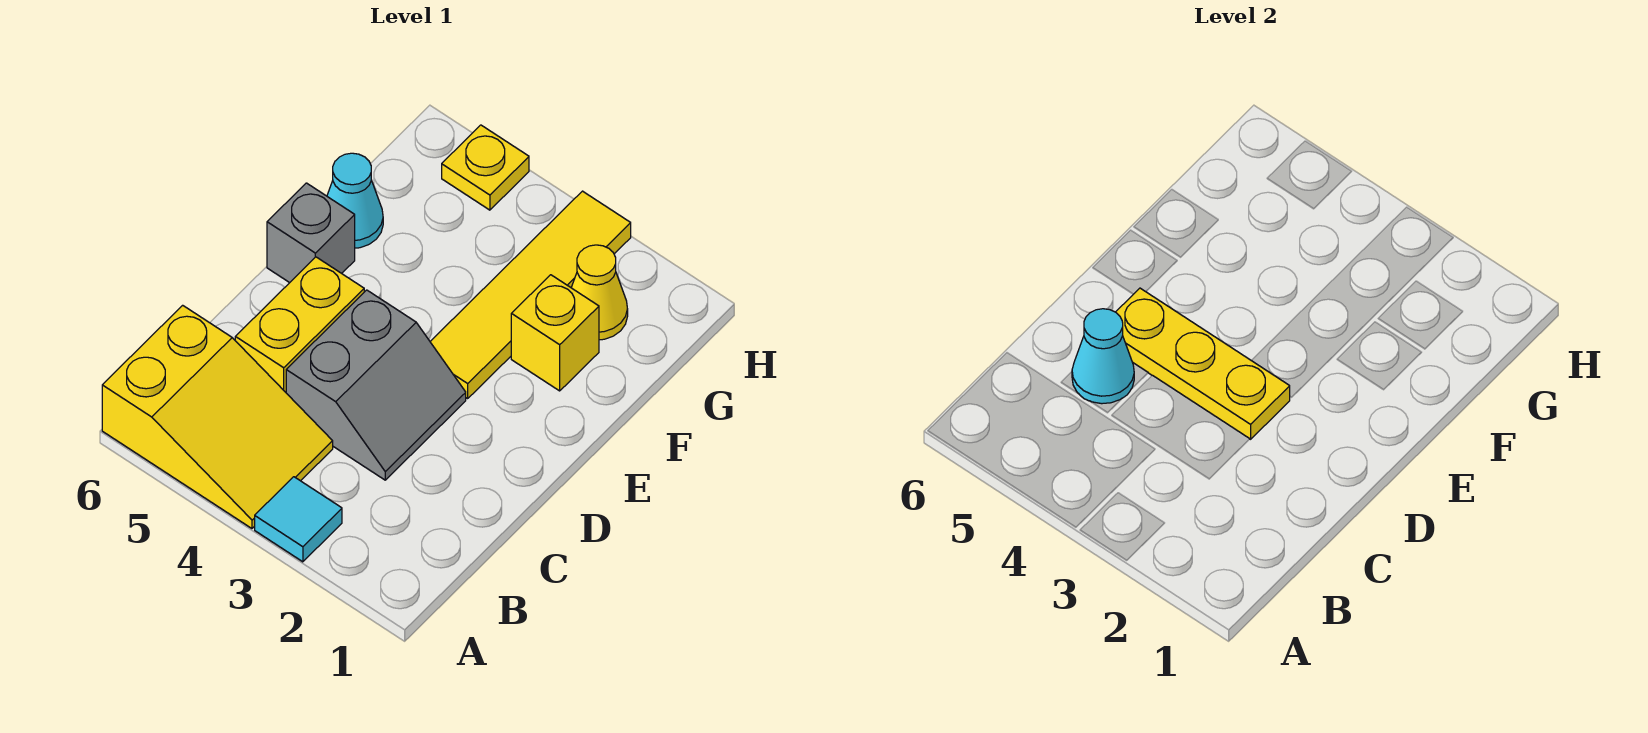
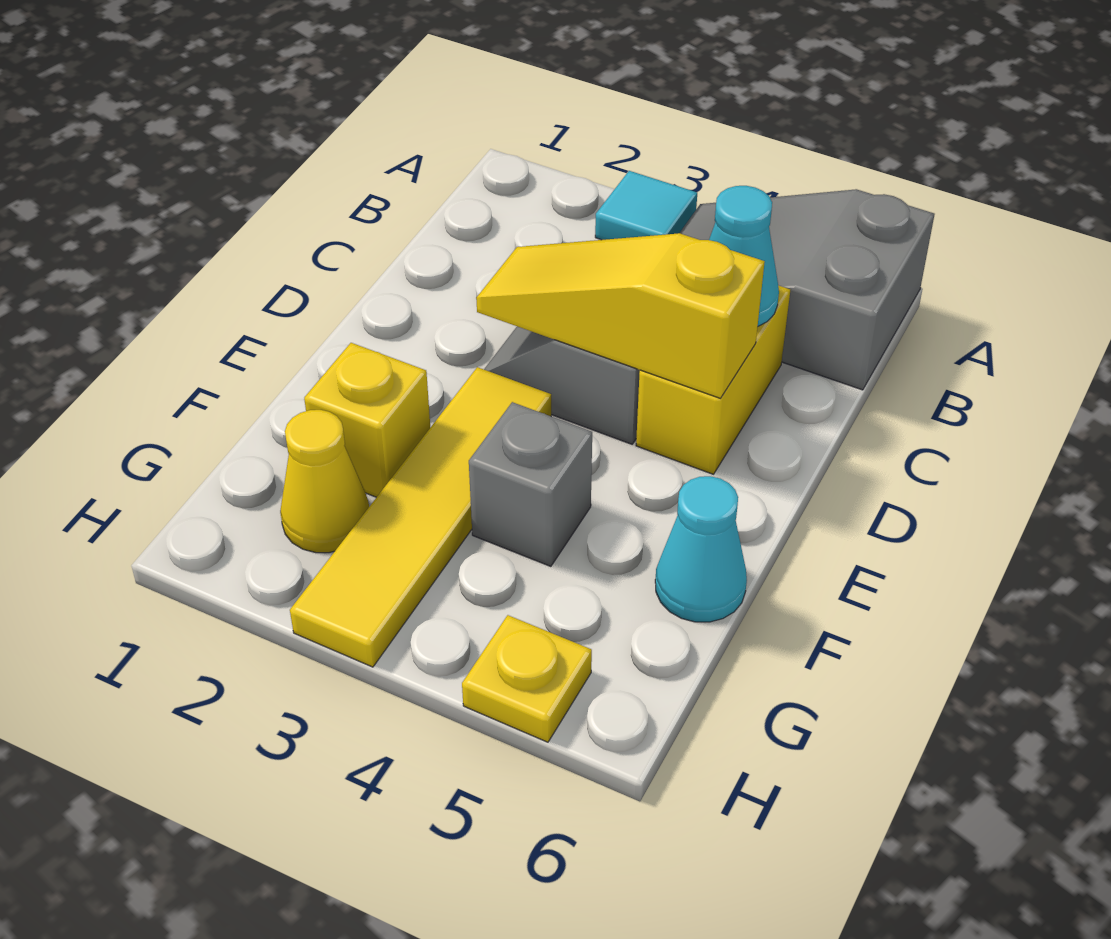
yellow 2x3 slope [102,305,333,528] -> grey 2x3 slope [680,189,934,390]
yellow 1x3 plate [1116,288,1290,439] -> yellow 1x3 slope [476,233,765,398]
grey 1x1 brick [267,183,355,283] -> grey 1x1 brick moved to [469,402,592,566]

